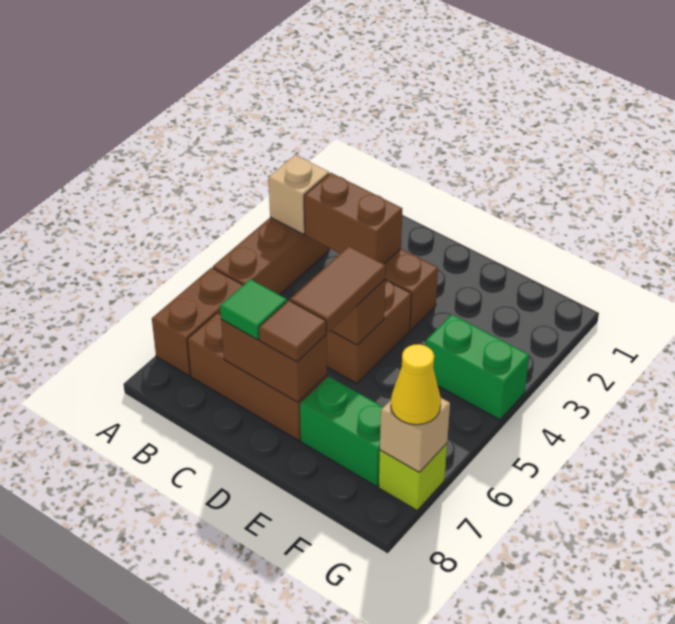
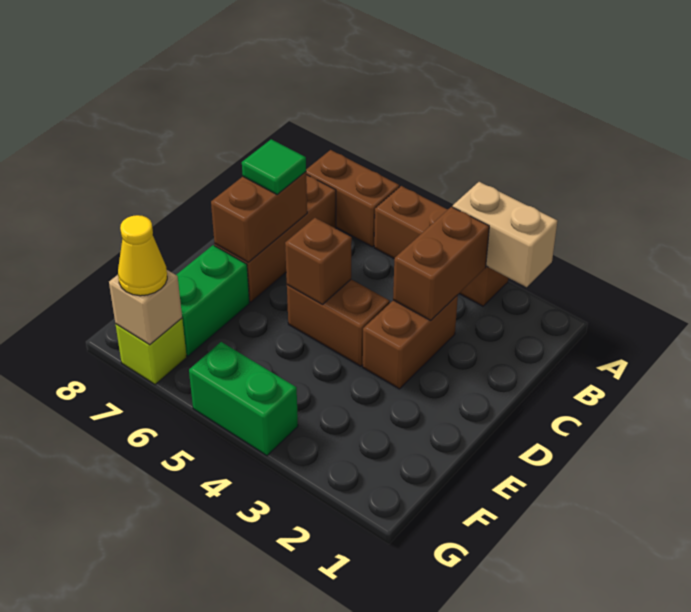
tan 1x1 brick [269,155,329,234] -> tan 1x2 brick [453,182,557,287]
brown 1x2 tile [290,246,386,333] -> none
brown 1x1 tile [259,300,326,362] -> none
green 1x2 brick [426,314,529,420] -> green 1x2 brick turned to [189,342,298,456]

